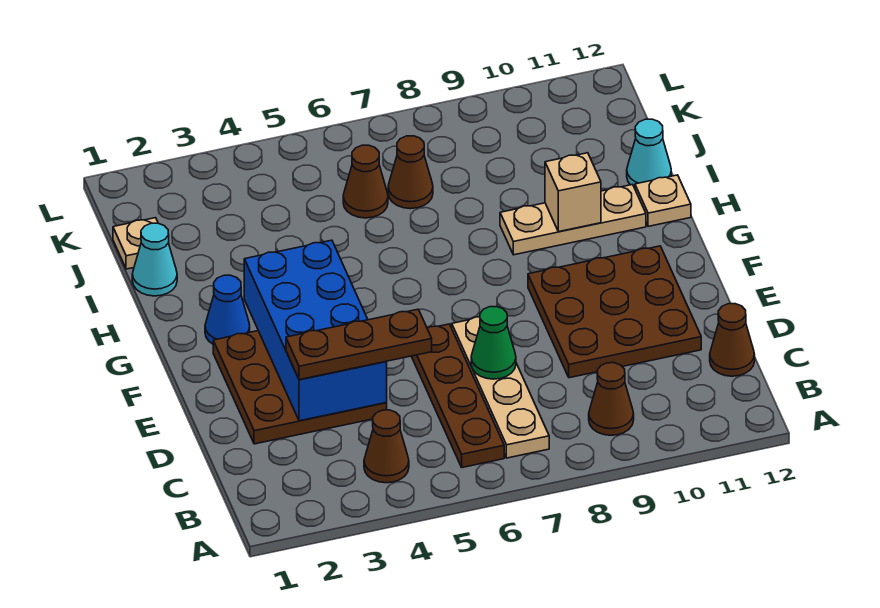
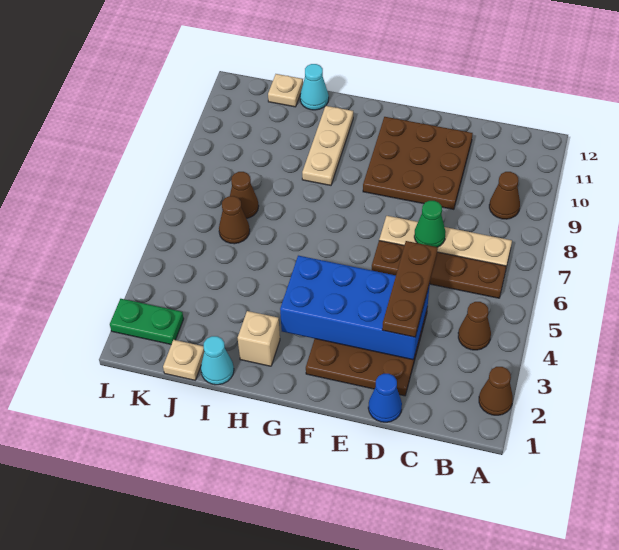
brown 1x1 cone [710,304,755,376] -> brown 1x1 cone moved to [479,367,513,415]
blue 1x1 cone [205,275,250,344] -> blue 1x1 cone moved to [368,374,402,422]
tan 1x1 brick [545,153,601,232] -> tan 1x1 brick moved to [238,311,280,366]
tan 1x1 plate [635,175,691,226] -> tan 1x1 plate moved to [268,74,303,107]
none -> green 1x2 plate [110,299,184,344]

